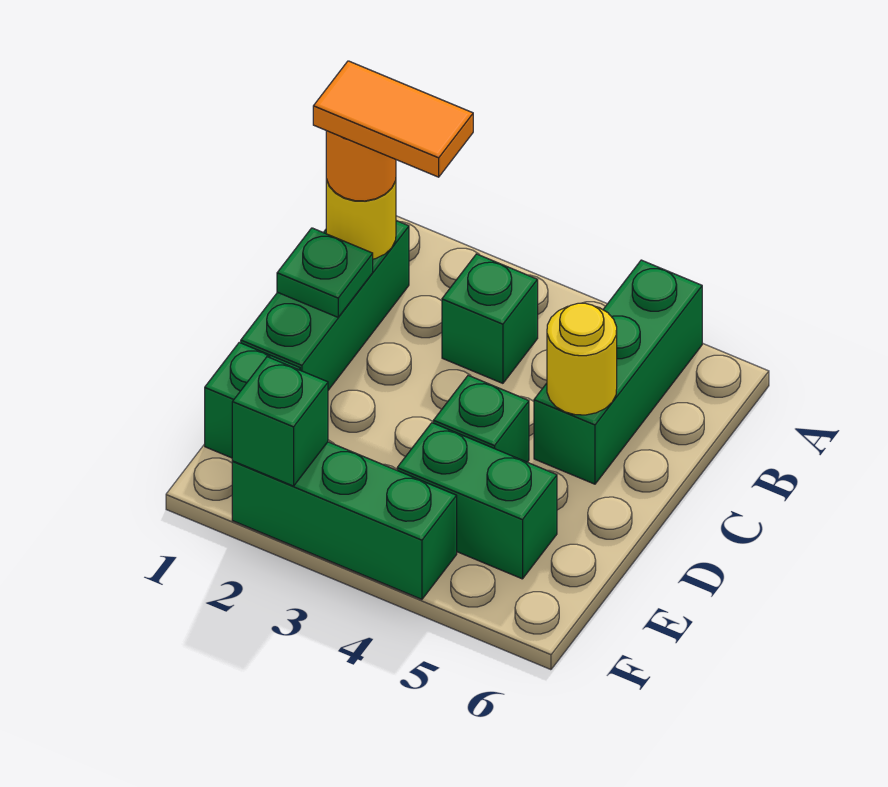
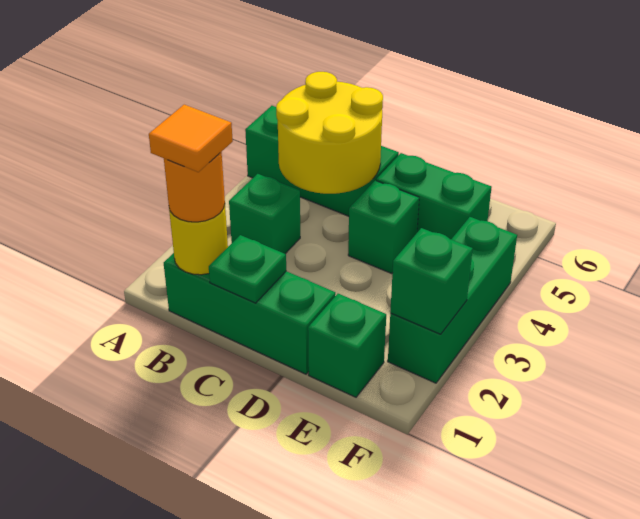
orange 1x2 tile [313,61,473,177] -> orange 1x1 tile [149,105,233,172]
yellow 1x1 round brick [547,303,617,415] -> yellow 2x2 round brick [276,72,383,194]
green 1x2 brick [397,423,557,579] -> green 1x2 brick turned to [376,153,492,239]

